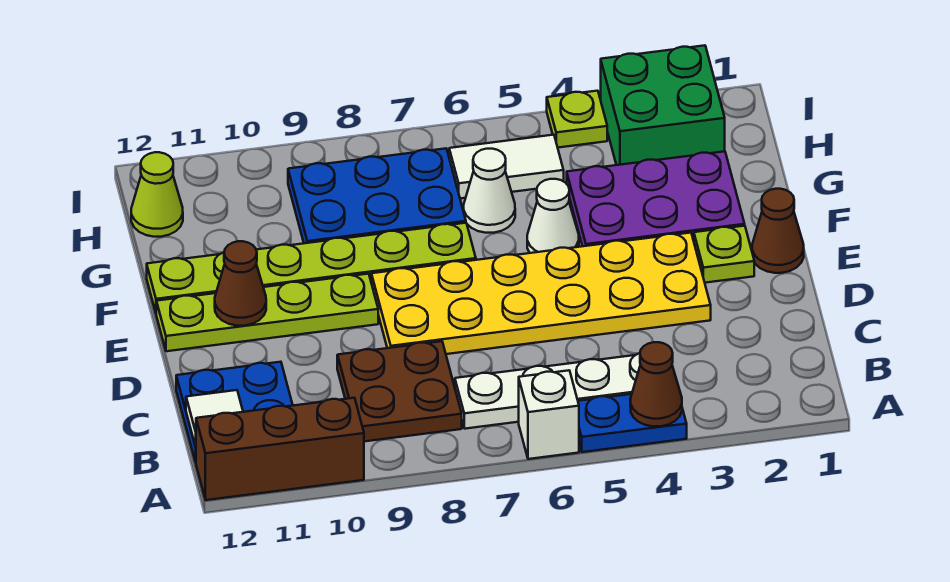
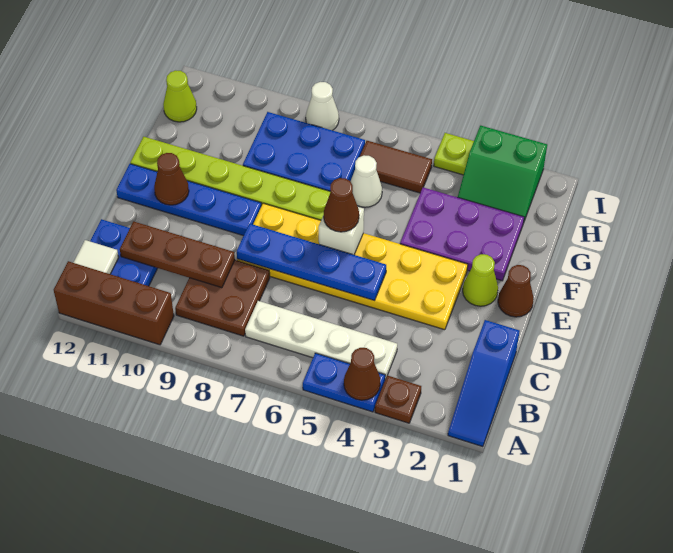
none -> blue 1x3 slope [448,320,519,447]
none -> brown 1x1 plate [375,375,421,423]
white 1x1 brick [519,370,579,459] -> white 1x1 brick moved to [319,207,364,255]
none -> brown 1x3 plate [120,221,235,288]
none -> blue 1x4 plate [237,224,386,301]
lime 1x1 plate [694,226,754,283] -> lime 1x1 cone [463,254,498,306]
none -> brown 1x1 cone [324,178,359,232]
lime 1x4 plate [156,274,378,351] -> blue 1x4 plate [116,164,261,236]
white 1x1 cone [527,179,579,253] -> white 1x1 cone moved to [306,82,339,130]
green 2x2 brick [601,45,725,165] -> green 2x2 slope [458,126,547,221]
white 1x2 tile [449,135,564,198] -> brown 1x2 tile [360,141,432,193]

